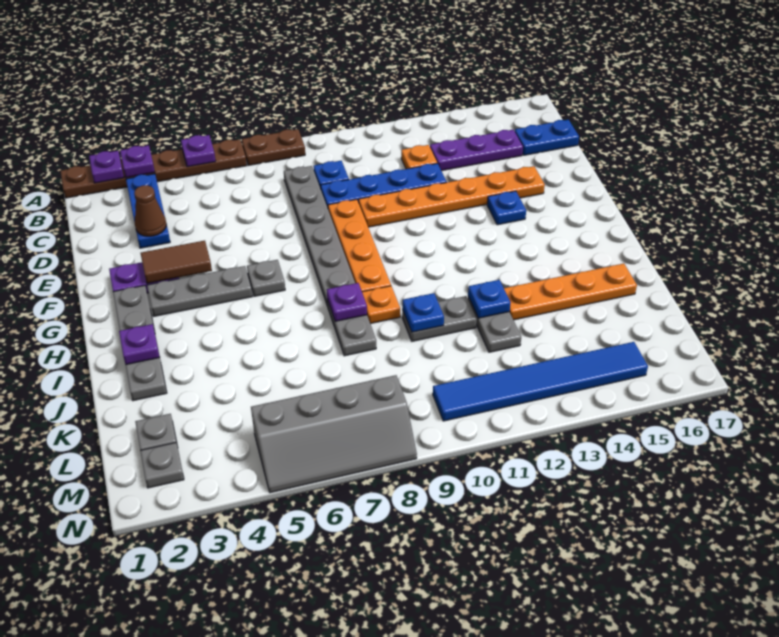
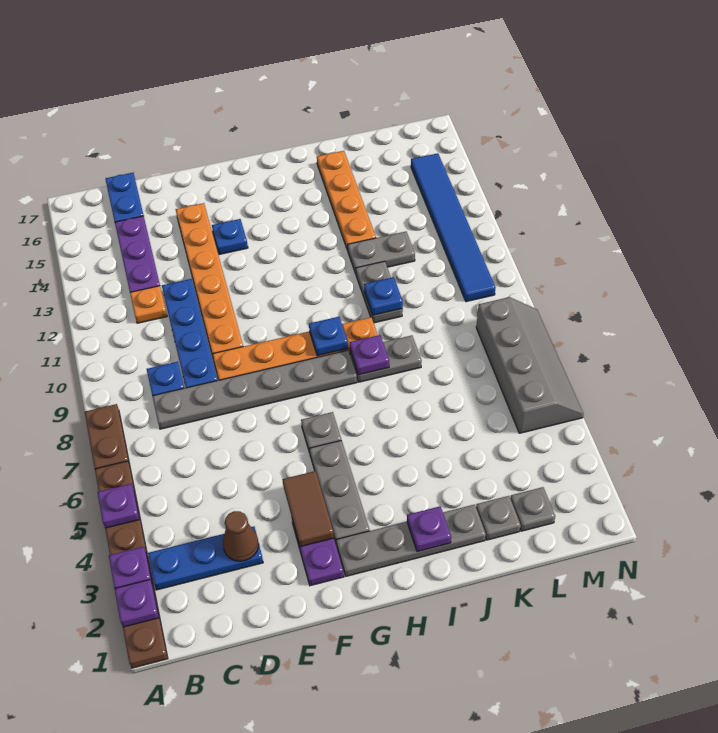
blue 1x1 plate [468,280,511,318] -> blue 1x1 plate moved to [309,317,348,356]
grey 1x1 plate [140,442,184,488] -> grey 1x1 plate moved to [476,496,521,540]

